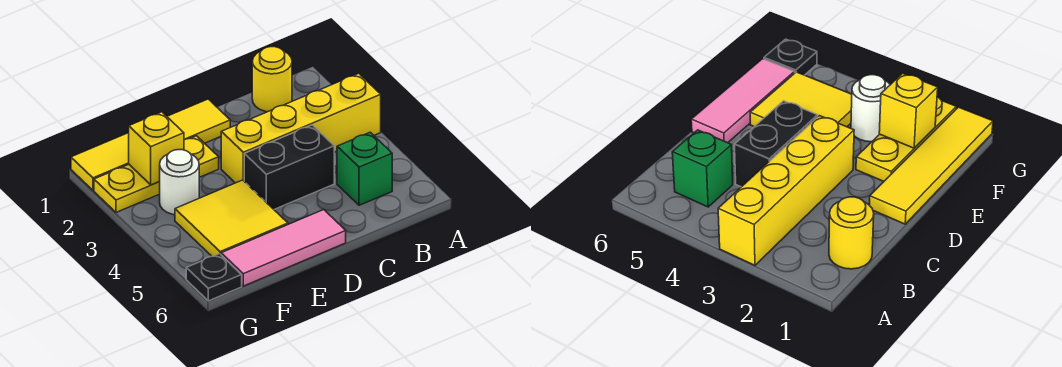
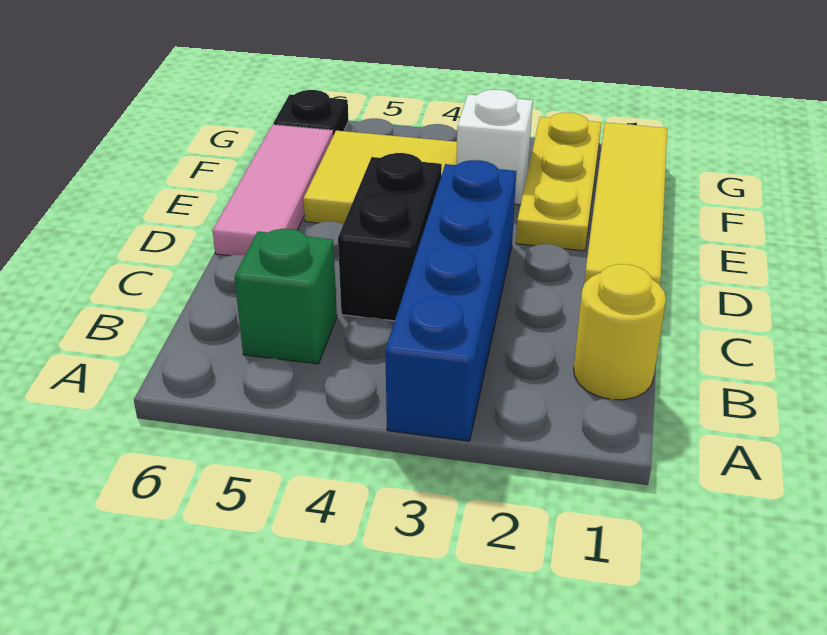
yellow 1x4 brick [221,73,381,183] -> blue 1x4 brick [385,160,516,441]
yellow 1x1 brick [129,112,184,185] -> none
white 1x1 round brick [159,150,199,215] -> white 1x1 brick [456,90,533,205]

